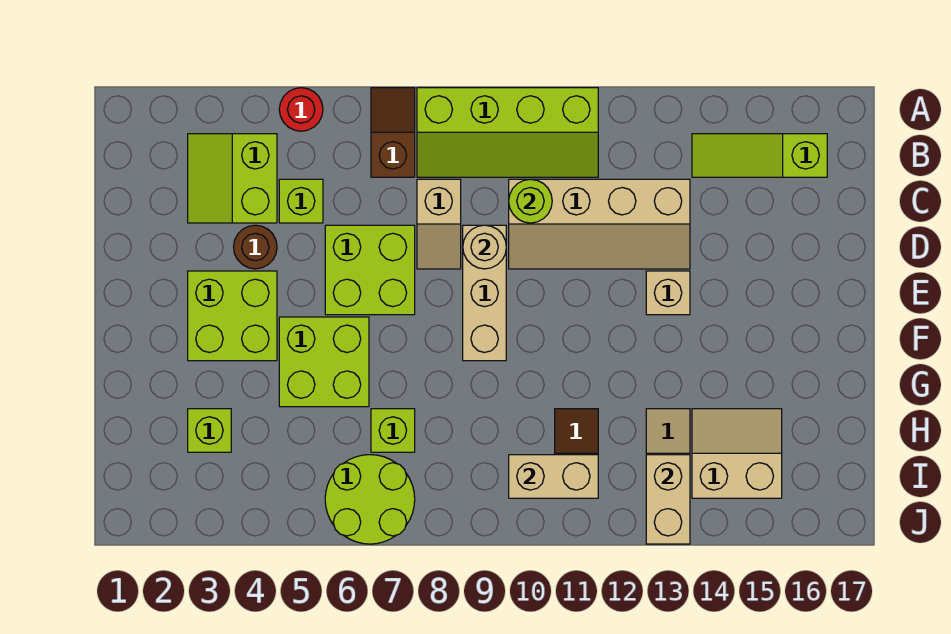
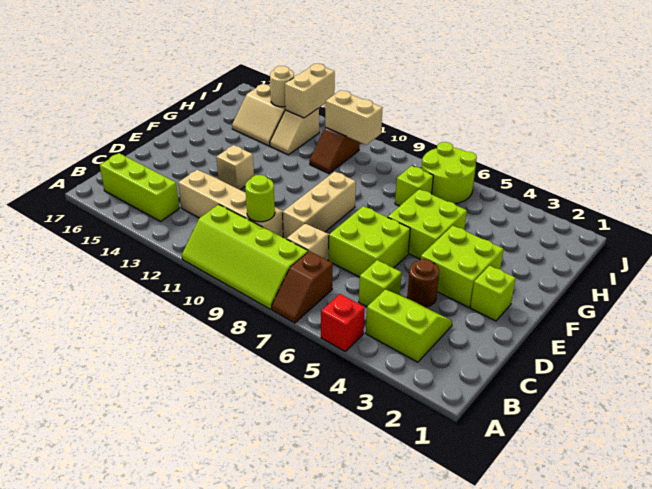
red 1x1 round brick [279,88,323,131] -> red 1x1 brick [321,294,365,351]
lime 2x4 slope [417,88,598,177] -> lime 2x4 slope turned to [182,204,308,309]
lime 2x2 slope [188,134,277,223] -> lime 2x2 slope turned to [366,290,452,362]
lime 1x3 slope [692,134,827,177] -> lime 1x3 brick [100,153,179,221]
tan 1x1 round brick [463,225,506,269] -> tan 1x1 round brick moved to [270,66,294,107]
lime 1x1 brick [188,409,231,452] -> lime 1x1 brick moved to [470,266,516,321]

